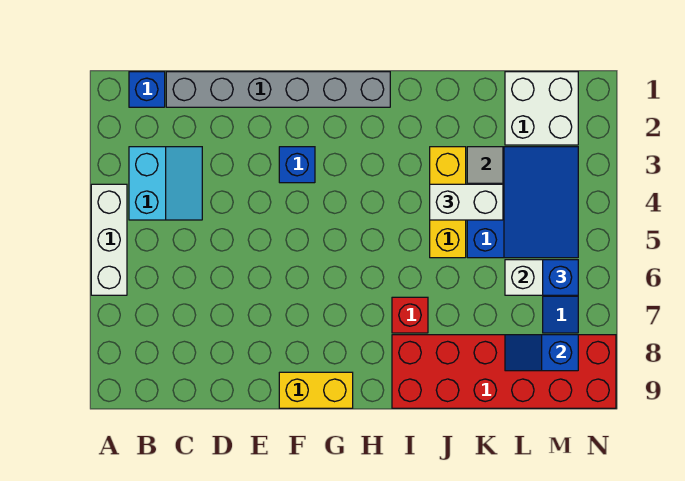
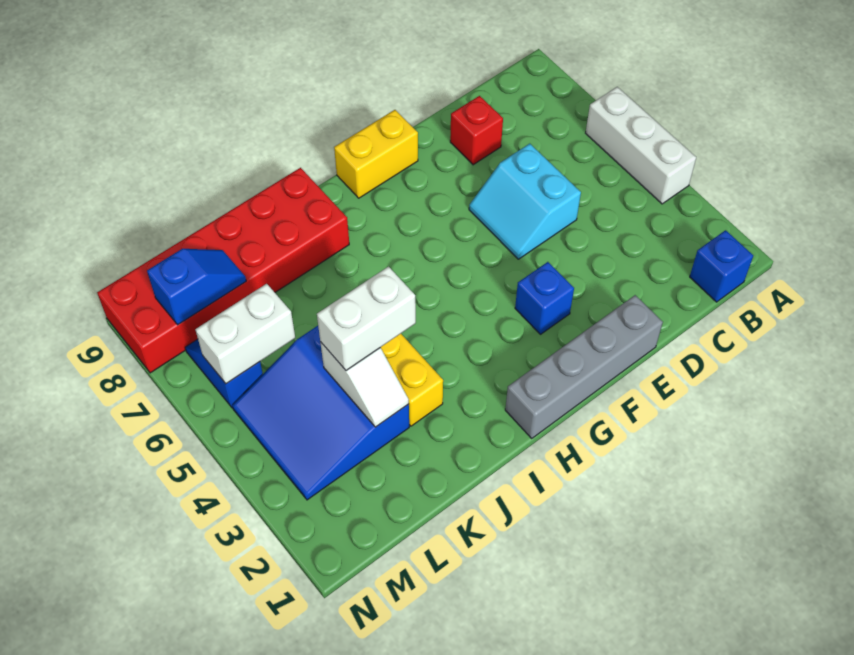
cyan 2x2 slope [129,147,202,220] -> cyan 2x2 slope moved to [469,144,581,259]
grey 1x6 brick [166,72,390,107] -> grey 1x4 brick [505,295,663,438]
red 1x1 brick [392,297,428,333] -> red 1x1 brick moved to [450,96,503,165]
white 2x2 brick [505,72,578,145] -> none
blue 1x1 brick [543,260,578,295] -> none

